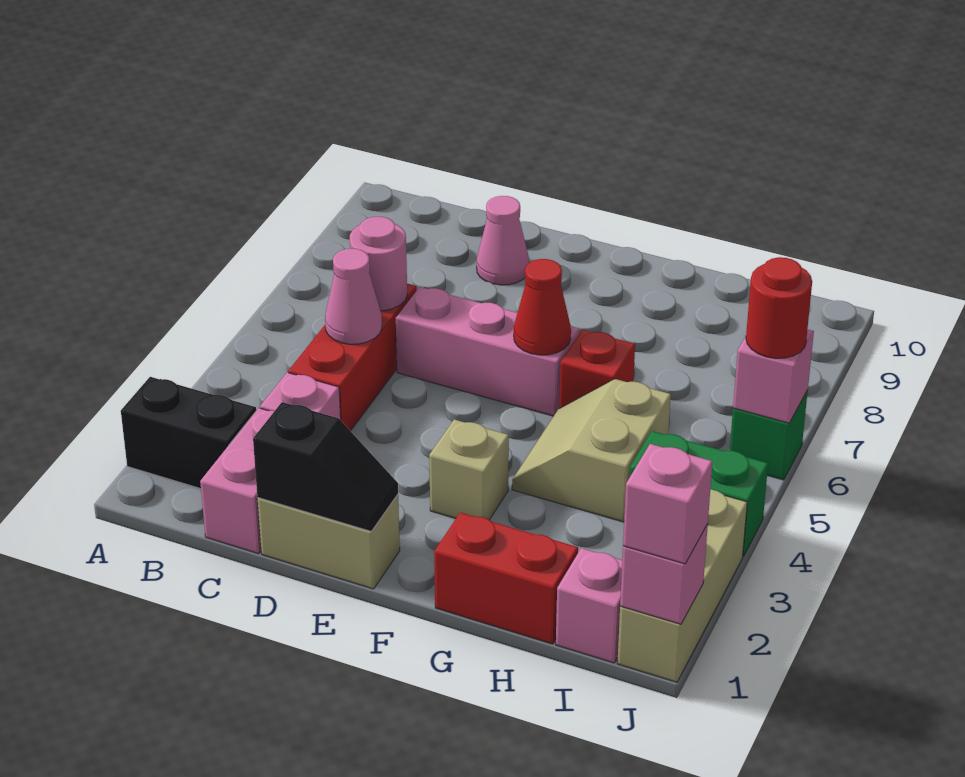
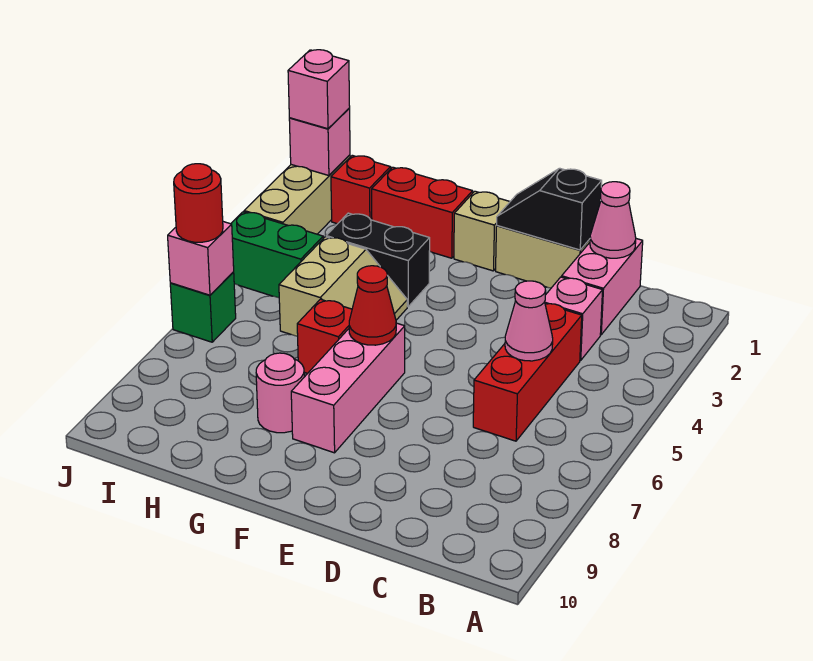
black 1x2 brick [121,377,256,489] -> black 1x2 brick moved to [326,213,430,307]
pink 1x1 round brick [350,217,407,311] -> pink 1x1 round brick moved to [256,353,304,433]
pink 1x3 brick [396,287,579,416] -> pink 1x3 brick turned to [291,323,405,453]
pink 1x1 cone [477,196,529,285] -> pink 1x1 cone moved to [590,182,636,258]
tan 1x1 brick [429,419,509,520] -> tan 1x1 brick moved to [454,191,510,271]
pink 1x1 brick [556,548,622,663] -> red 1x1 brick [331,155,391,224]

